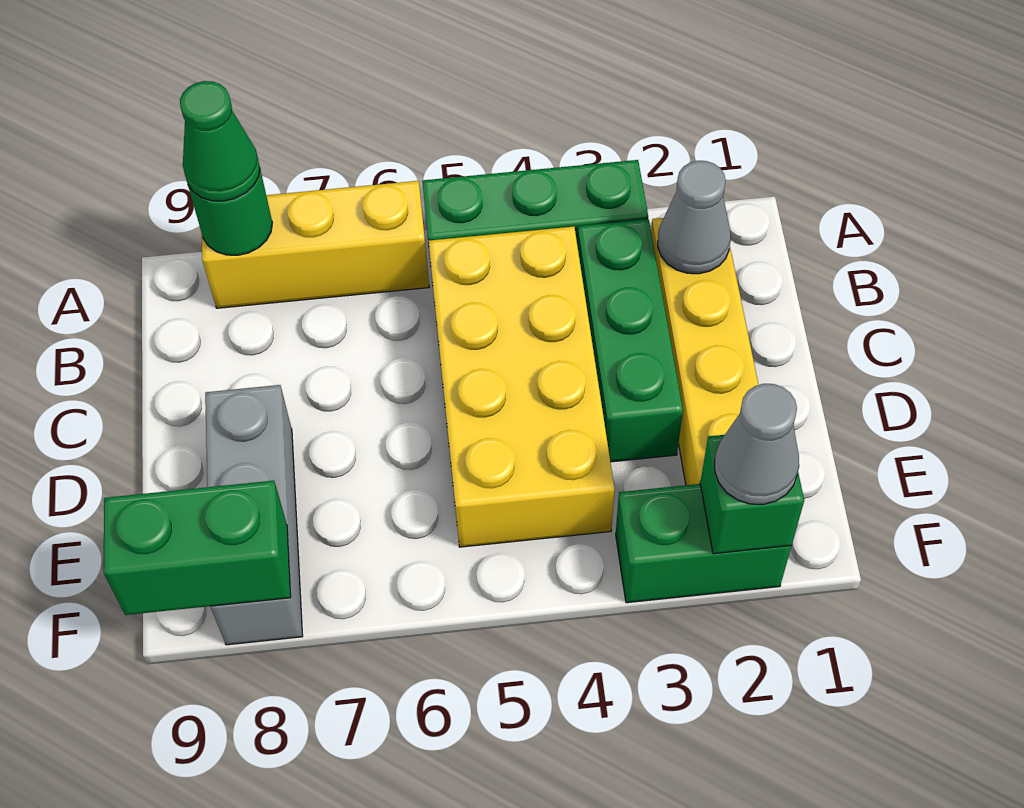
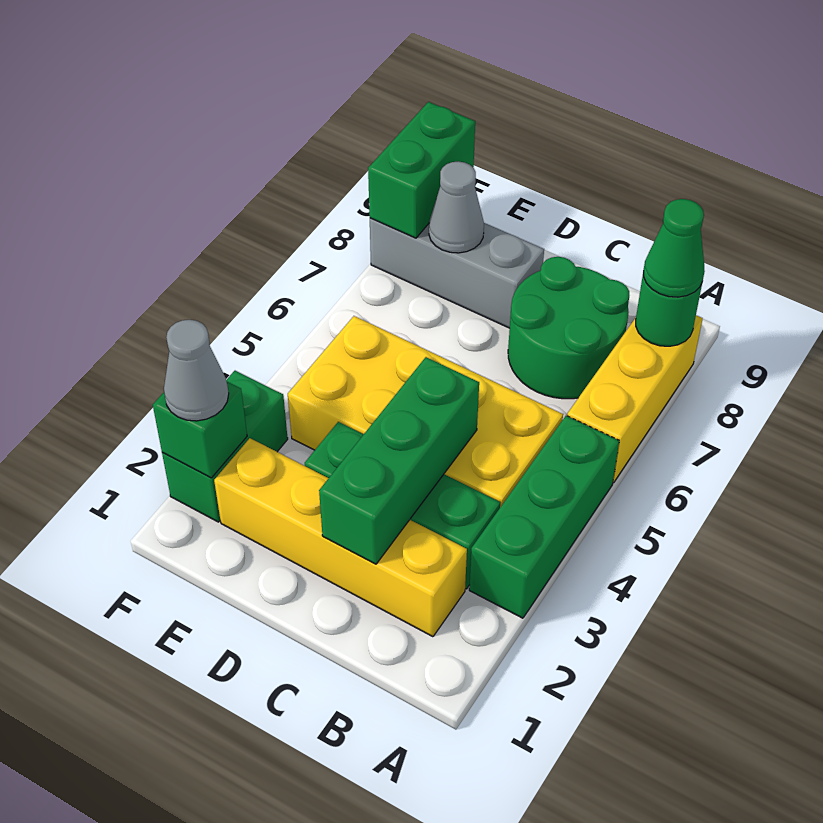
grey 1x1 cone [658,161,731,274] -> grey 1x1 cone moved to [429,161,484,253]
none -> green 2x2 round brick [508,257,629,399]
none -> green 1x3 brick [319,357,479,564]

